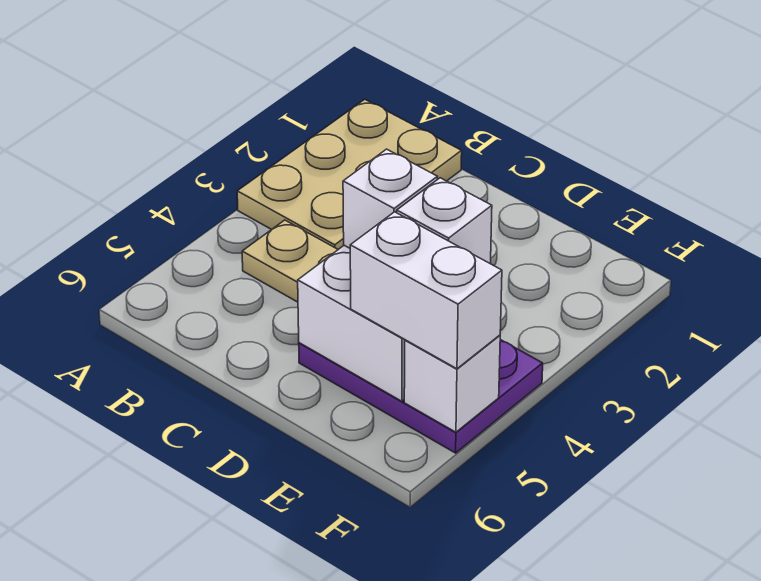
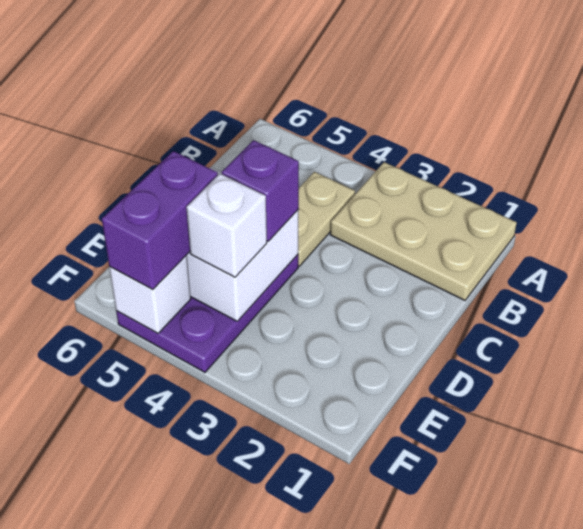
white 1x1 brick [343,149,437,248] -> purple 1x1 brick [222,140,299,241]
white 1x2 brick [350,212,502,369] -> purple 1x2 brick [102,151,218,289]

